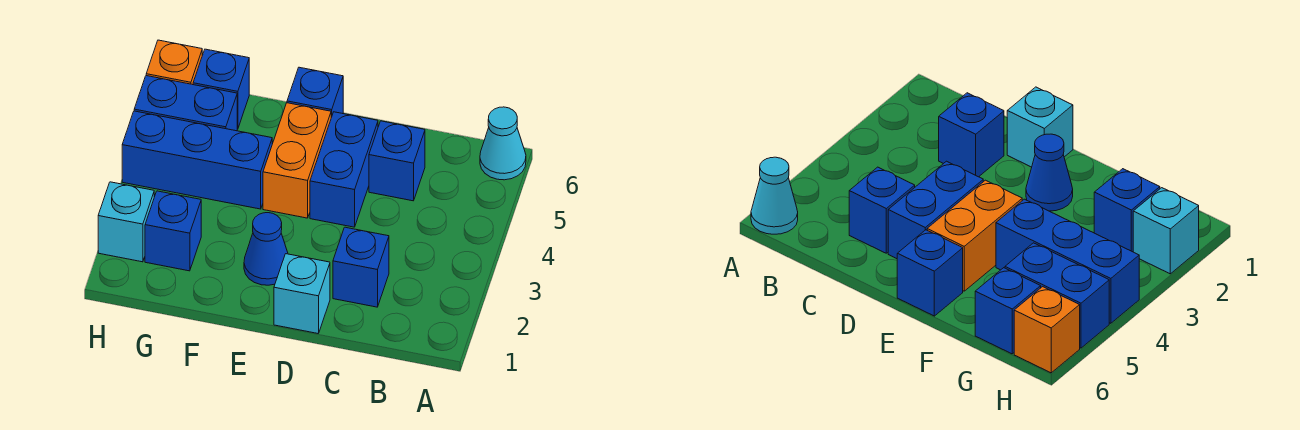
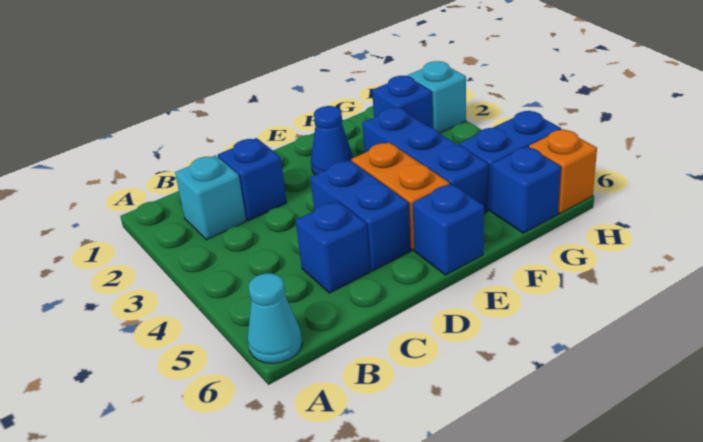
cyan 1x1 brick [274,254,330,333] -> cyan 1x1 brick moved to [175,155,246,240]
blue 1x3 brick [122,111,272,209] -> blue 1x3 brick turned to [362,107,488,213]

